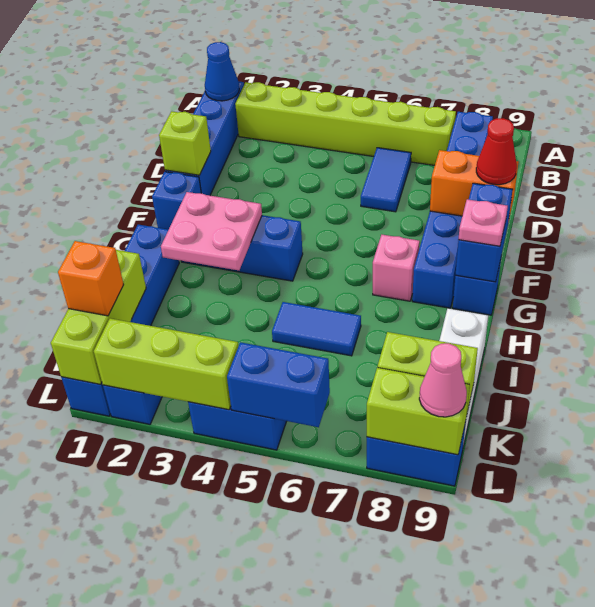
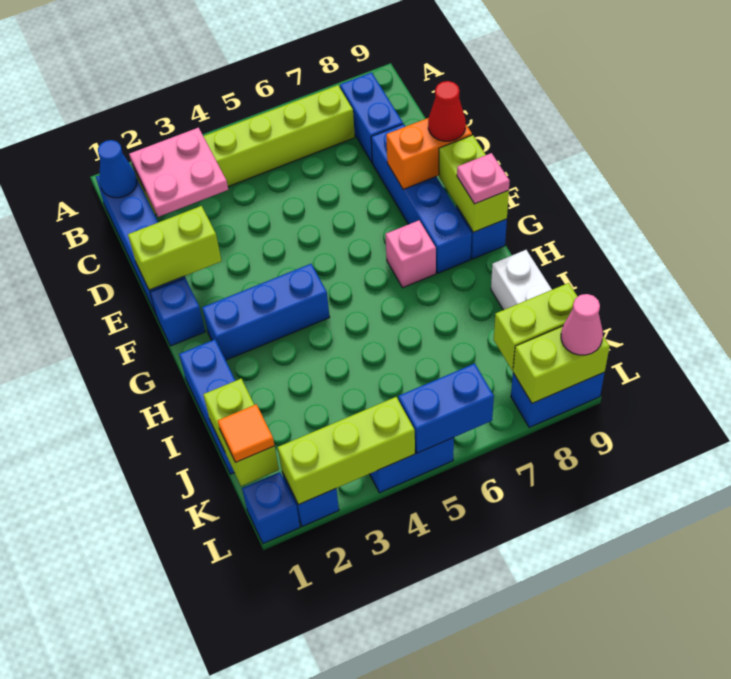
blue 1x2 tile [361,148,411,212] -> none
lime 1x1 brick [159,111,211,175] -> lime 1x2 brick [128,206,221,290]
blue 1x2 brick [456,183,513,282] -> lime 1x2 brick [439,135,509,232]
pink 2x2 plate [161,192,262,270] -> pink 2x2 plate moved to [129,128,228,217]
blue 1x2 tile [272,302,361,356] -> none
lime 1x3 brick [51,250,146,384] -> lime 1x2 brick [203,379,279,486]
orange 1x1 brick [58,241,124,316] -> orange 1x1 tile [218,404,275,462]

